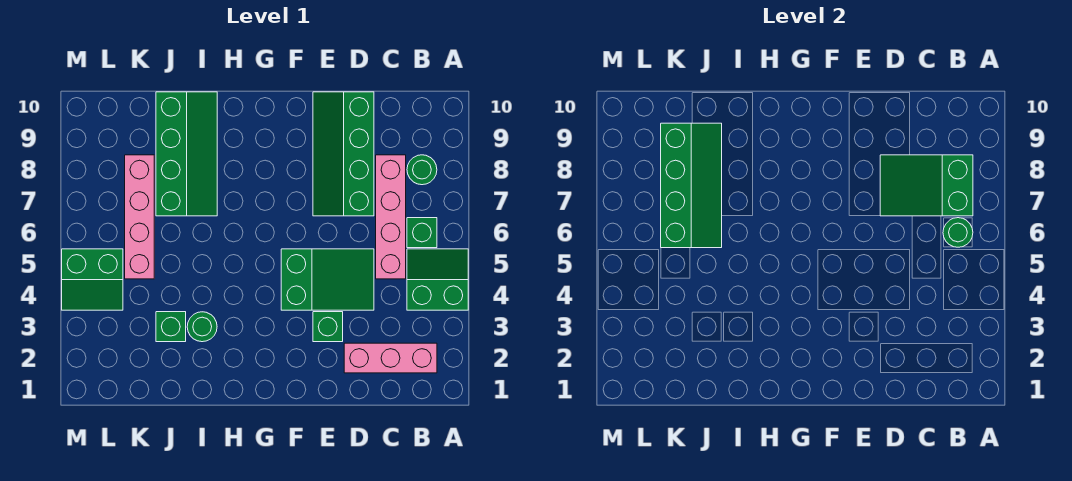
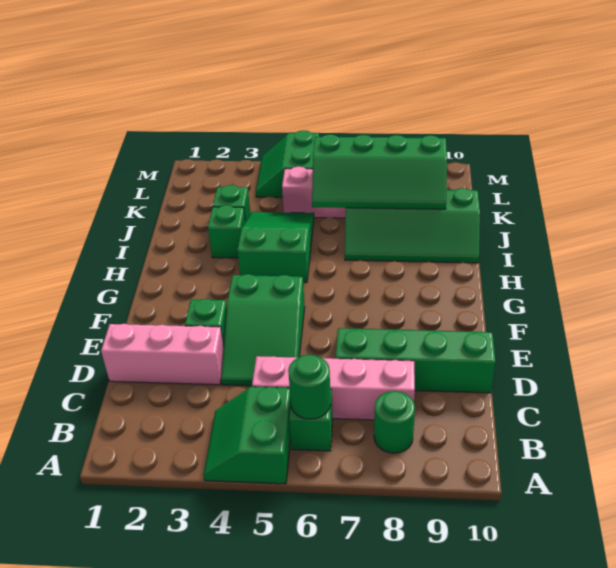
green 2x2 slope [407,249,468,310] -> green 2x2 slope turned to [203,387,291,484]
pink 1x3 brick [344,343,437,373] -> pink 1x3 brick turned to [101,324,224,385]
green 2x3 slope [880,155,973,216] -> green 2x3 slope moved to [237,212,314,282]
green 1x1 round brick [187,312,217,342] -> green 1x1 brick [208,205,245,258]

